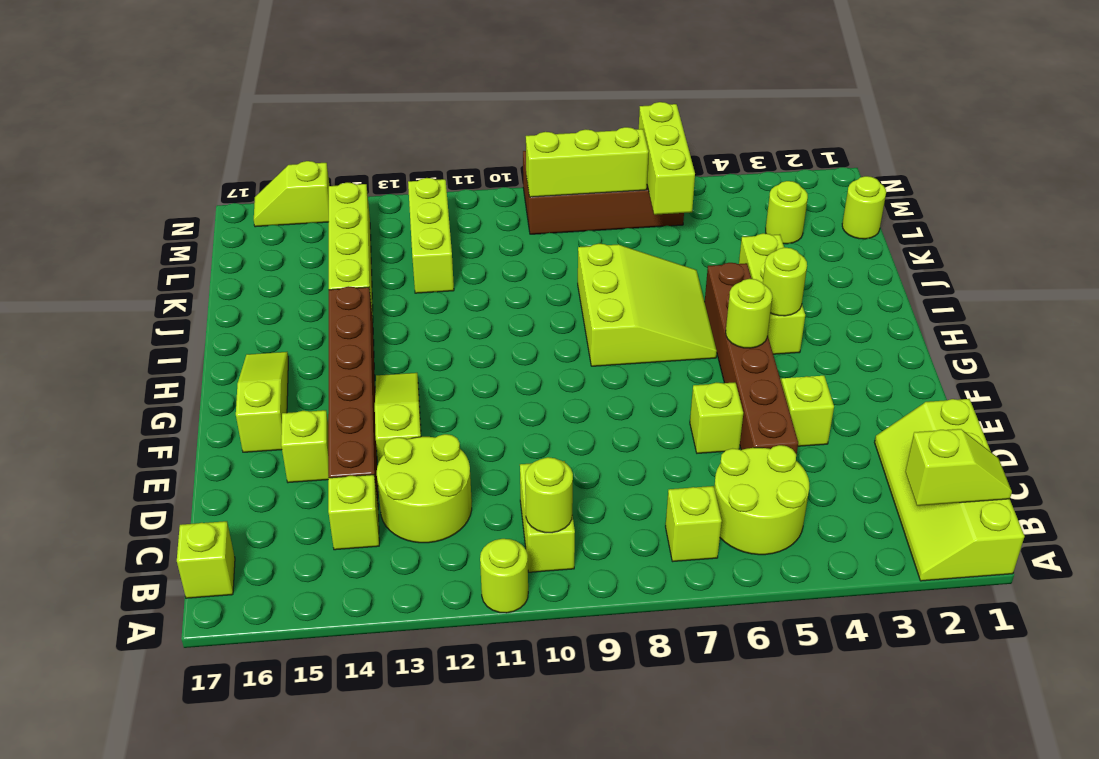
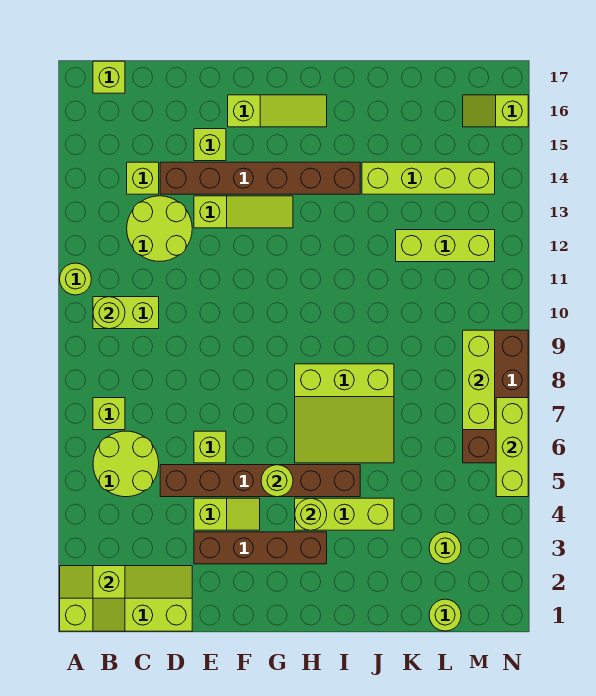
none -> brown 1x4 brick [194,532,327,564]
lime 1x3 brick [639,102,695,215] -> lime 1x3 brick turned to [496,398,528,497]
lime 1x2 slope [254,161,329,227] -> lime 1x2 slope turned to [463,95,528,127]

